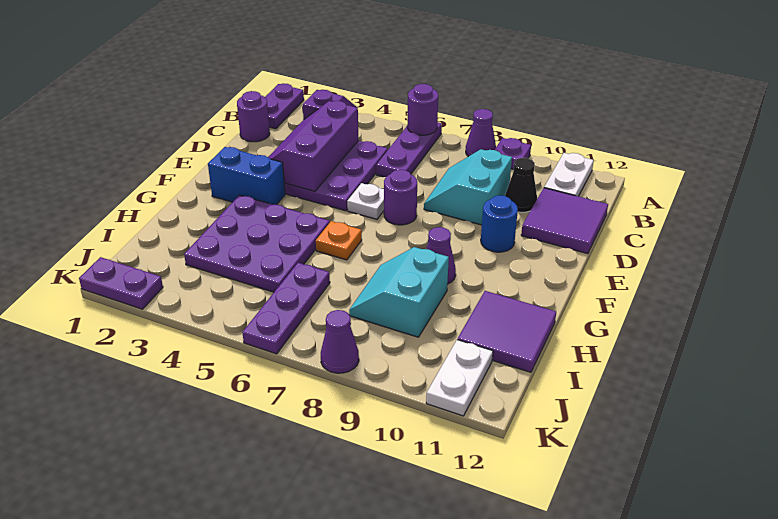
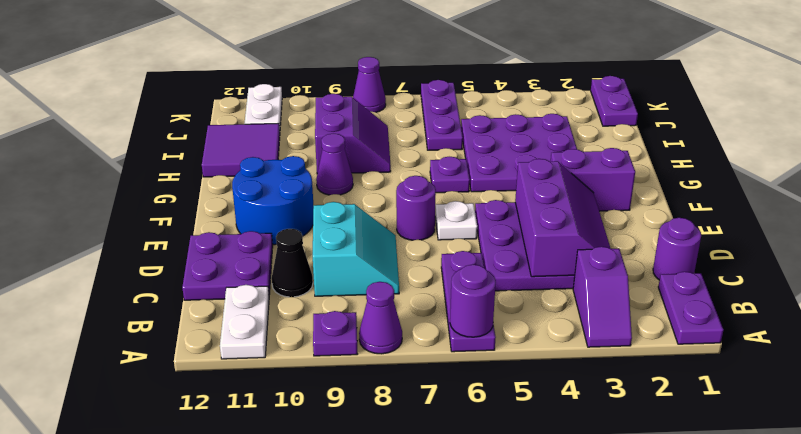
purple 2x2 tile [521,188,608,254] -> purple 2x2 plate [182,231,273,300]
blue 1x1 round brick [481,195,518,252] -> blue 2x2 round brick [232,156,314,245]
blue 1x2 brick [208,147,285,205] -> purple 1x2 brick [551,148,635,211]
orange 1x1 plate [316,221,362,260] -> purple 1x1 plate [430,157,470,193]
cyan 2x2 slope [349,247,449,337] -> purple 2x2 slope [315,94,391,174]
purple 1x2 plate [79,257,163,309] -> purple 1x2 plate turned to [591,76,638,126]

